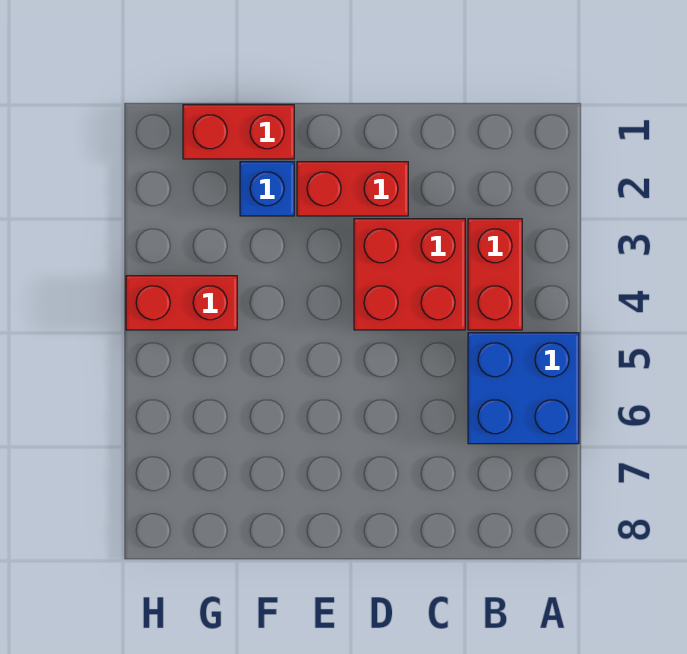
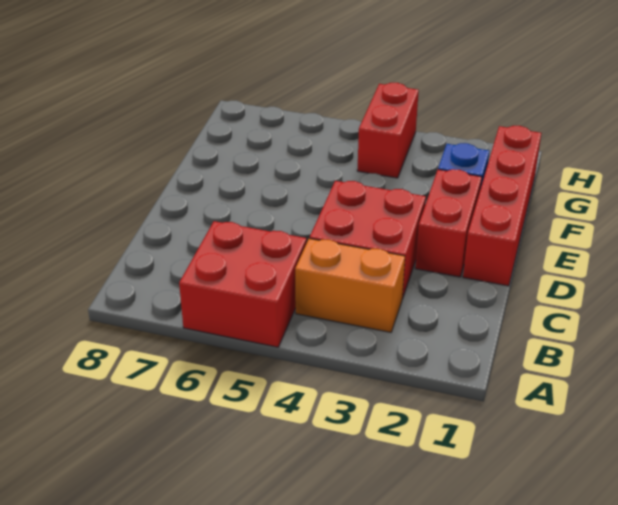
blue 2x2 brick [468,333,579,444] -> red 2x2 brick [179,221,307,347]
red 1x2 brick [468,219,522,330] -> orange 1x2 brick [295,239,405,332]
red 1x2 brick [183,105,294,159] -> red 1x4 brick [463,126,541,286]

